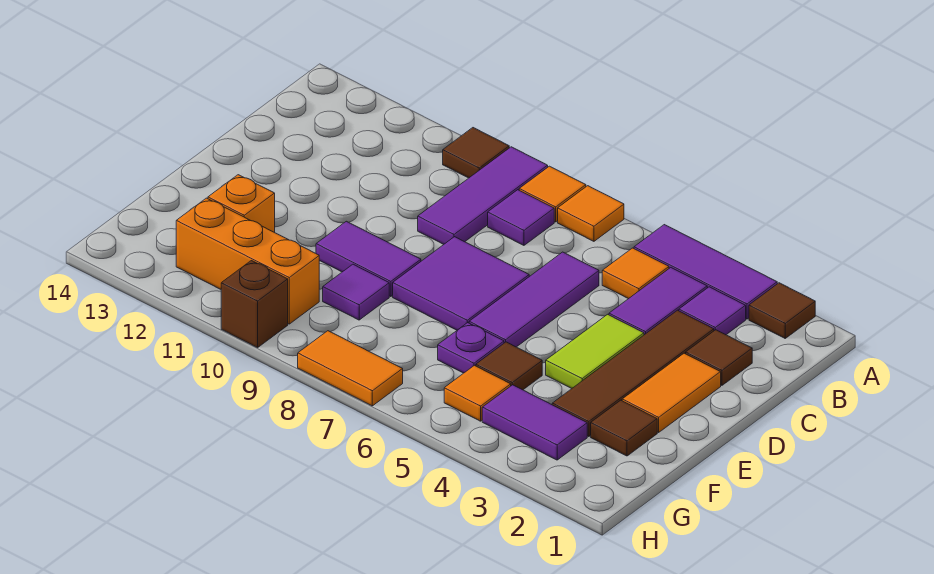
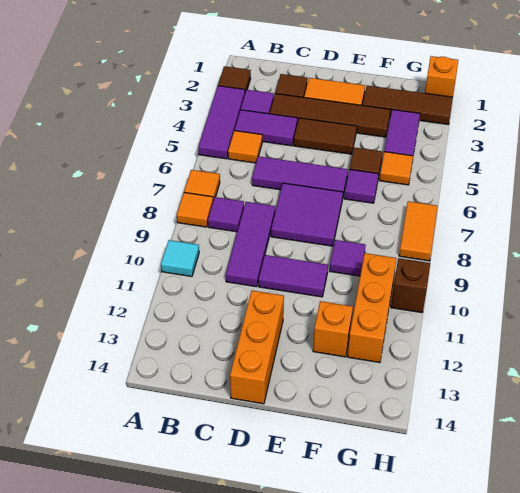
purple 1x3 tile [418,147,548,245] -> purple 1x3 tile turned to [226,202,275,287]
brown 1x1 tile [443,128,509,178] -> cyan 1x1 tile [161,240,199,277]
lime 1x2 tile [546,314,644,388] -> brown 1x2 tile [294,118,357,154]
none -> orange 1x3 brick [230,290,284,404]
purple 1x2 tile [316,221,421,297] -> purple 1x2 tile turned to [259,255,328,297]
brown 1x1 tile [591,400,657,456] -> brown 1x3 tile [363,86,453,124]
purple 1x1 plate [438,323,504,373] -> purple 1x1 tile [344,169,379,203]
none -> orange 1x1 brick [425,56,458,97]

